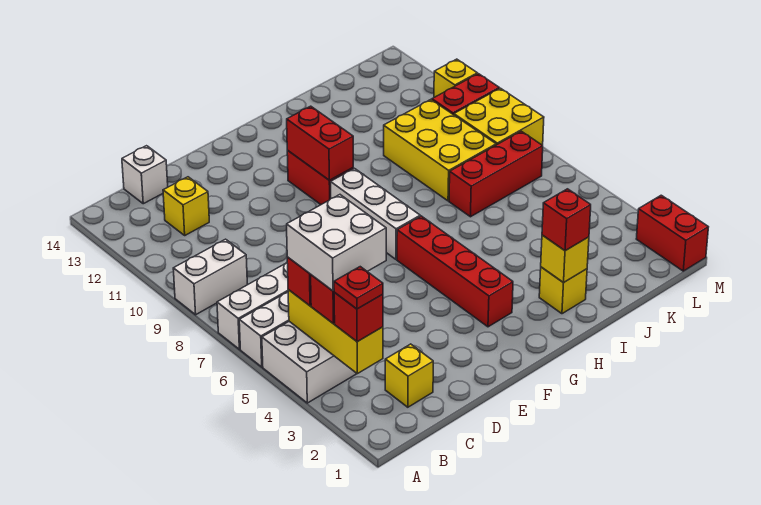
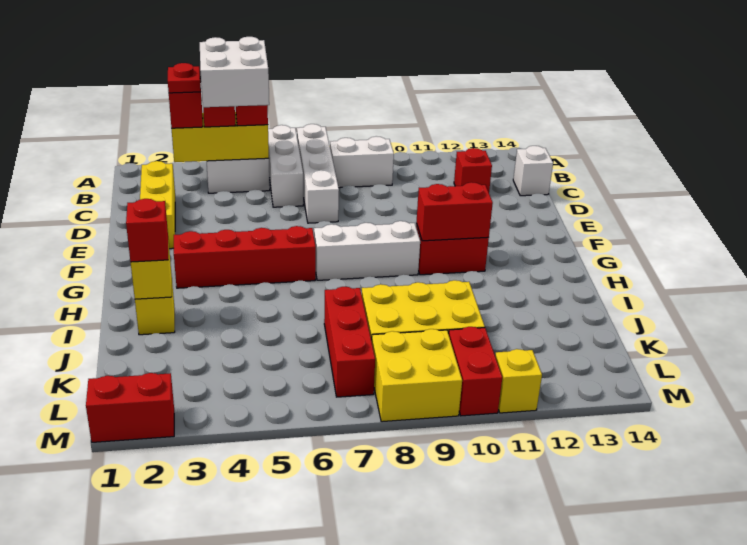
white 1x2 brick [173,239,247,315] -> white 1x2 brick turned to [330,136,394,188]
yellow 1x1 brick [385,344,433,407] -> yellow 1x3 brick [140,161,175,249]
yellow 1x1 brick [163,177,209,235] -> red 1x1 brick [454,148,492,192]

